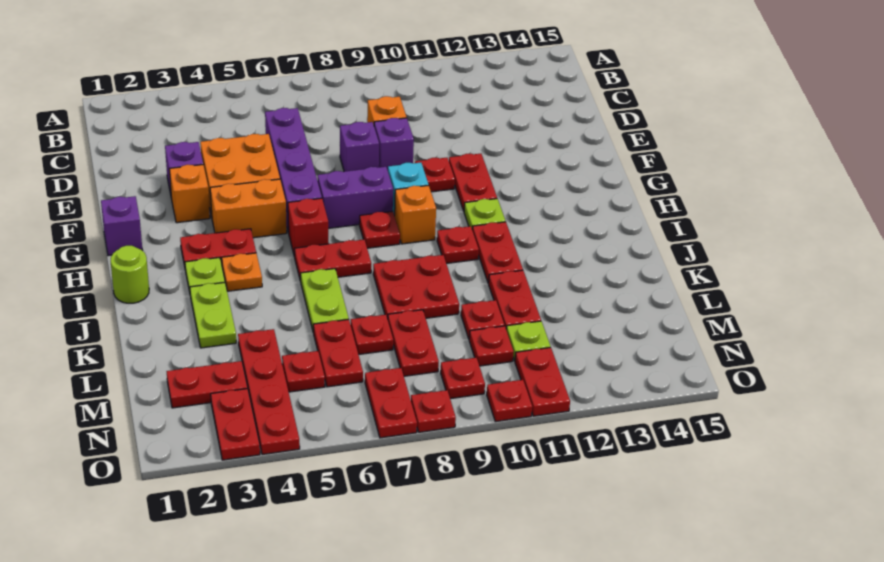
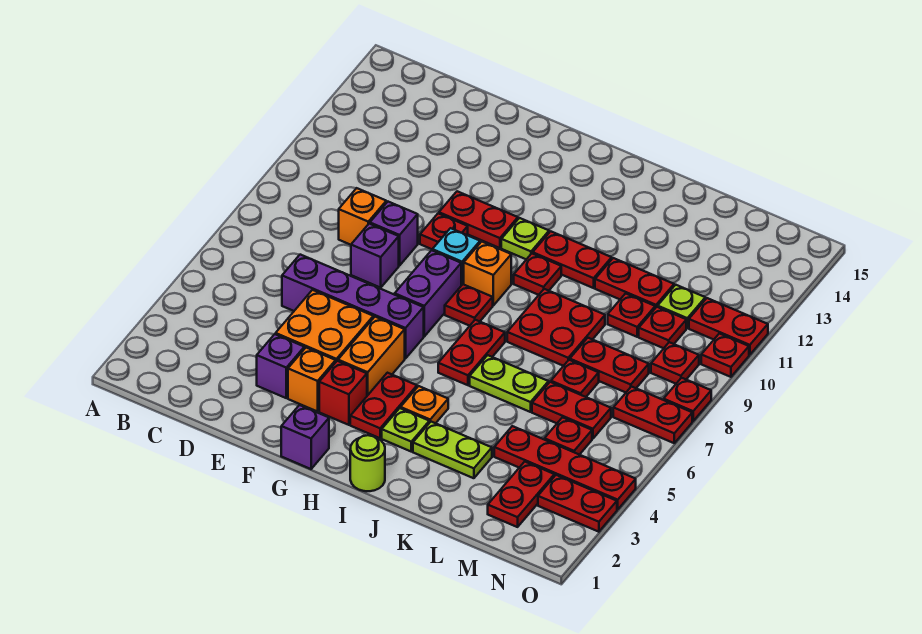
red 1x1 brick [288,198,329,257] -> red 1x1 brick moved to [319,361,367,425]

